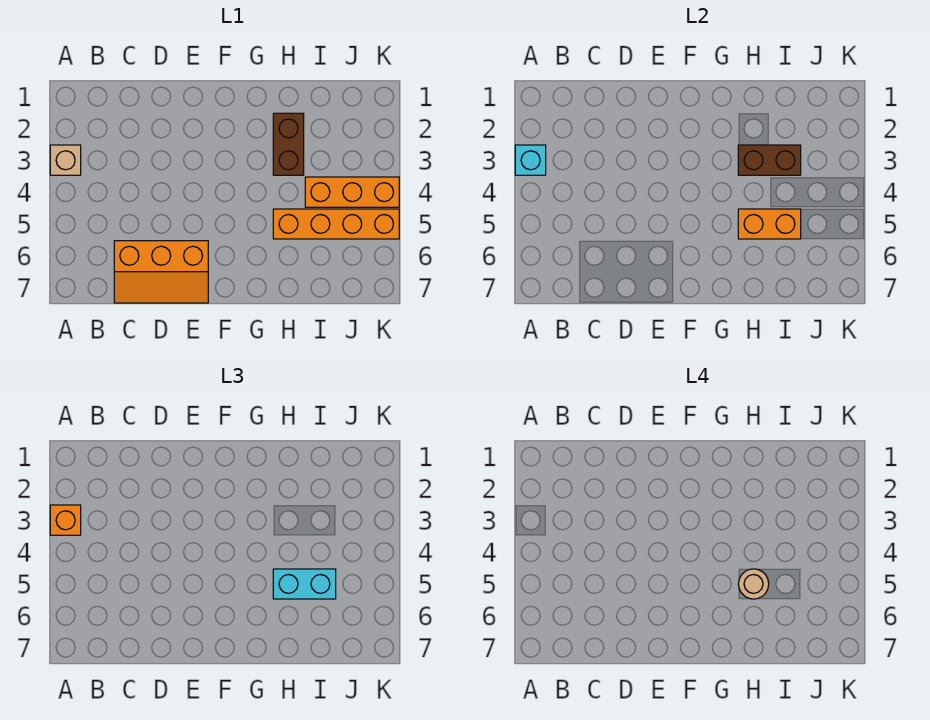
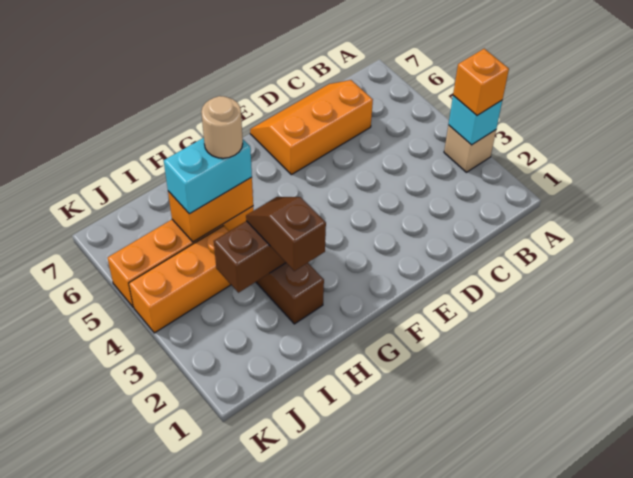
none -> brown 1x2 slope [246,197,326,271]

